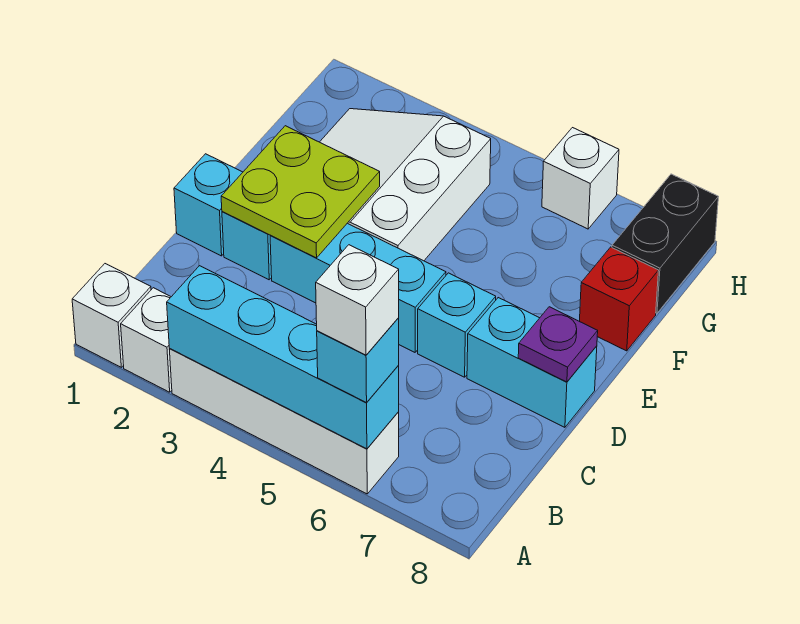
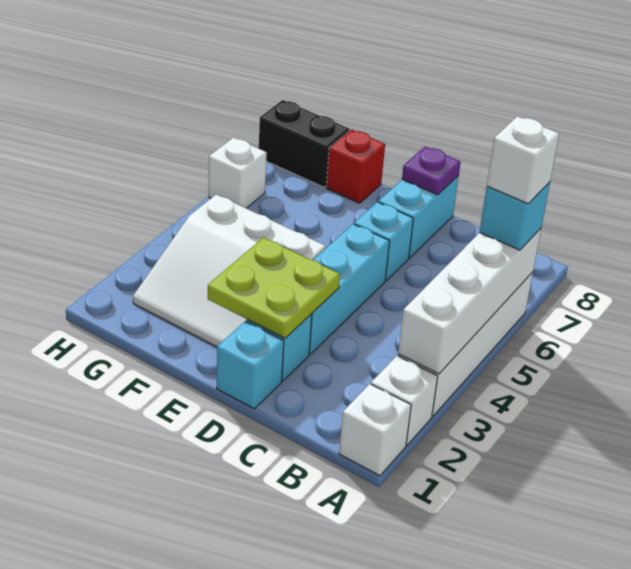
cyan 1x4 brick [167,266,399,449] -> white 1x4 brick [398,229,541,374]

